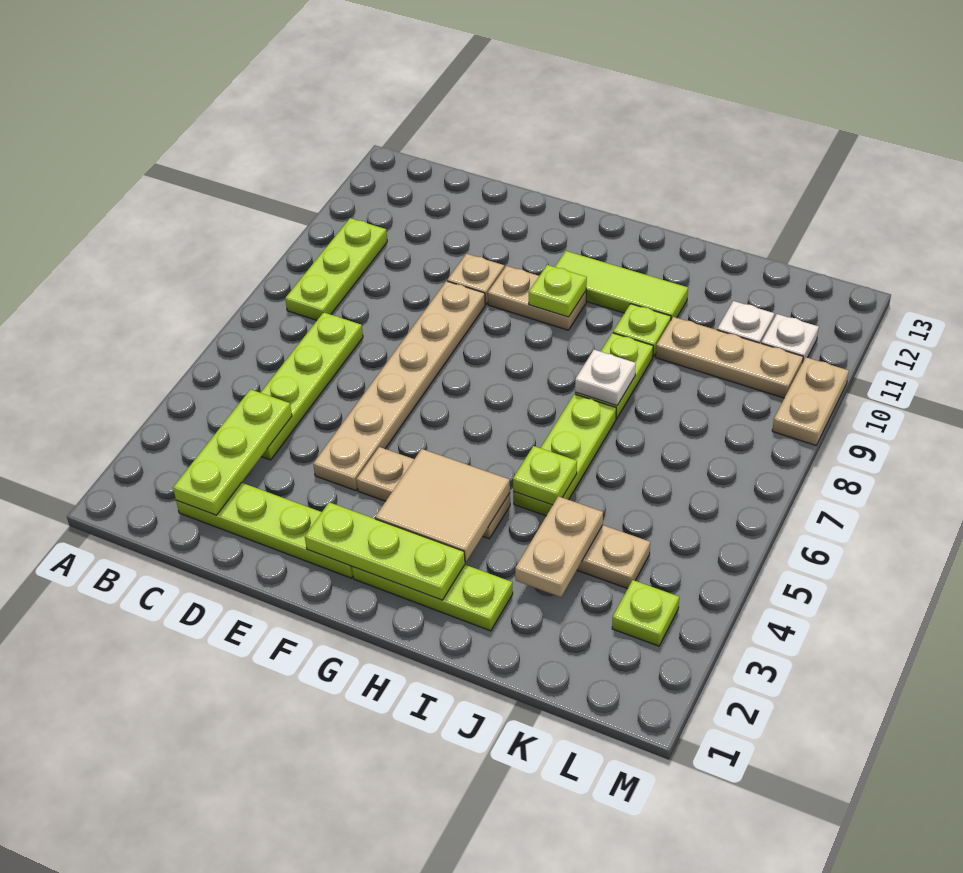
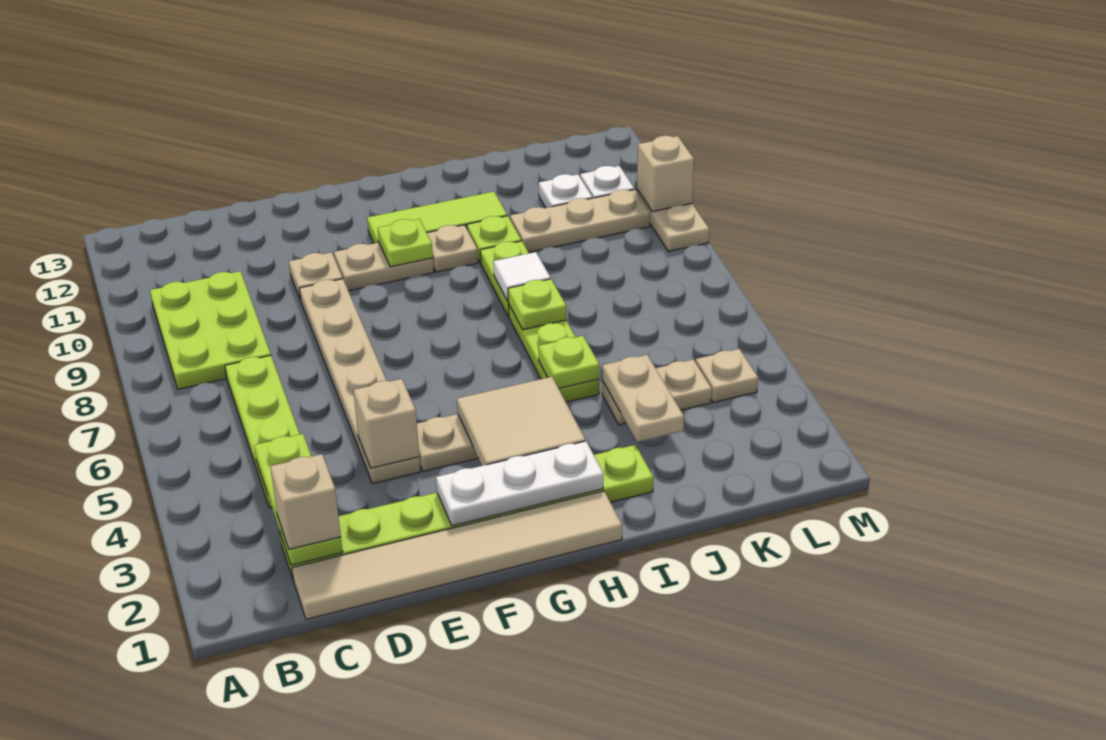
lime 1x3 plate [285,218,387,320] -> lime 2x3 plate [150,271,271,389]
none -> tan 1x6 tile [292,491,622,619]
none -> tan 1x1 brick [270,454,341,549]
none -> tan 1x1 brick [354,379,419,468]
lime 1x3 plate [305,502,465,600] -> white 1x3 plate [436,441,603,526]
none -> tan 1x1 plate [427,225,478,272]
white 1x1 plate [575,350,636,406] -> white 1x1 tile [493,252,551,301]
lime 1x1 plate [612,580,679,646] -> lime 1x1 plate moved to [508,279,566,330]
none -> tan 1x1 plate [696,349,758,403]
none -> tan 1x1 brick [637,136,694,212]

